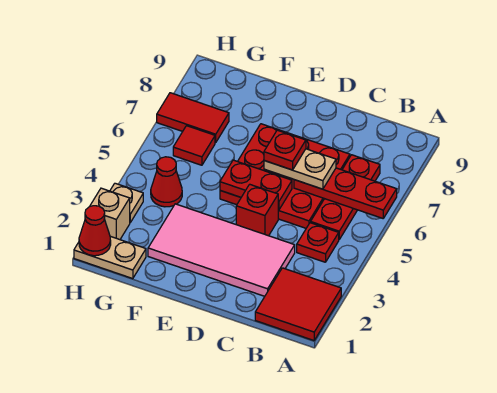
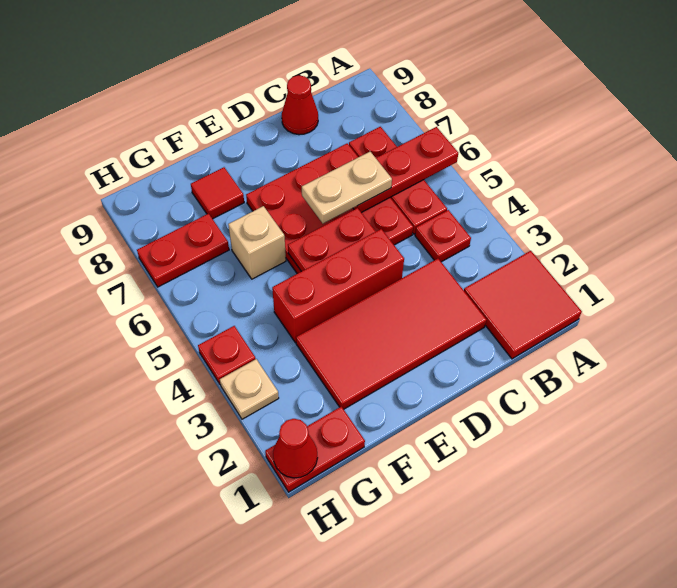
pink 2x4 tile [148,204,295,296] -> red 2x4 tile [296,259,487,409]
red 1x1 brick [236,184,278,236] -> red 1x3 brick [272,229,404,343]
red 1x1 plate [264,130,306,170] -> red 1x1 plate moved to [198,326,255,385]
tan 1x2 plate [74,236,146,279] -> red 1x2 plate [265,407,365,492]
red 1x1 cone [151,157,182,207] -> red 1x1 cone moved to [282,75,318,135]
red 1x1 tile [173,126,215,165] -> red 1x1 tile moved to [191,167,244,219]
red 1x2 tile [157,93,229,143] -> red 1x2 plate [137,214,229,287]
tan 1x1 brick [90,188,130,240] -> tan 1x1 brick moved to [228,206,286,279]

